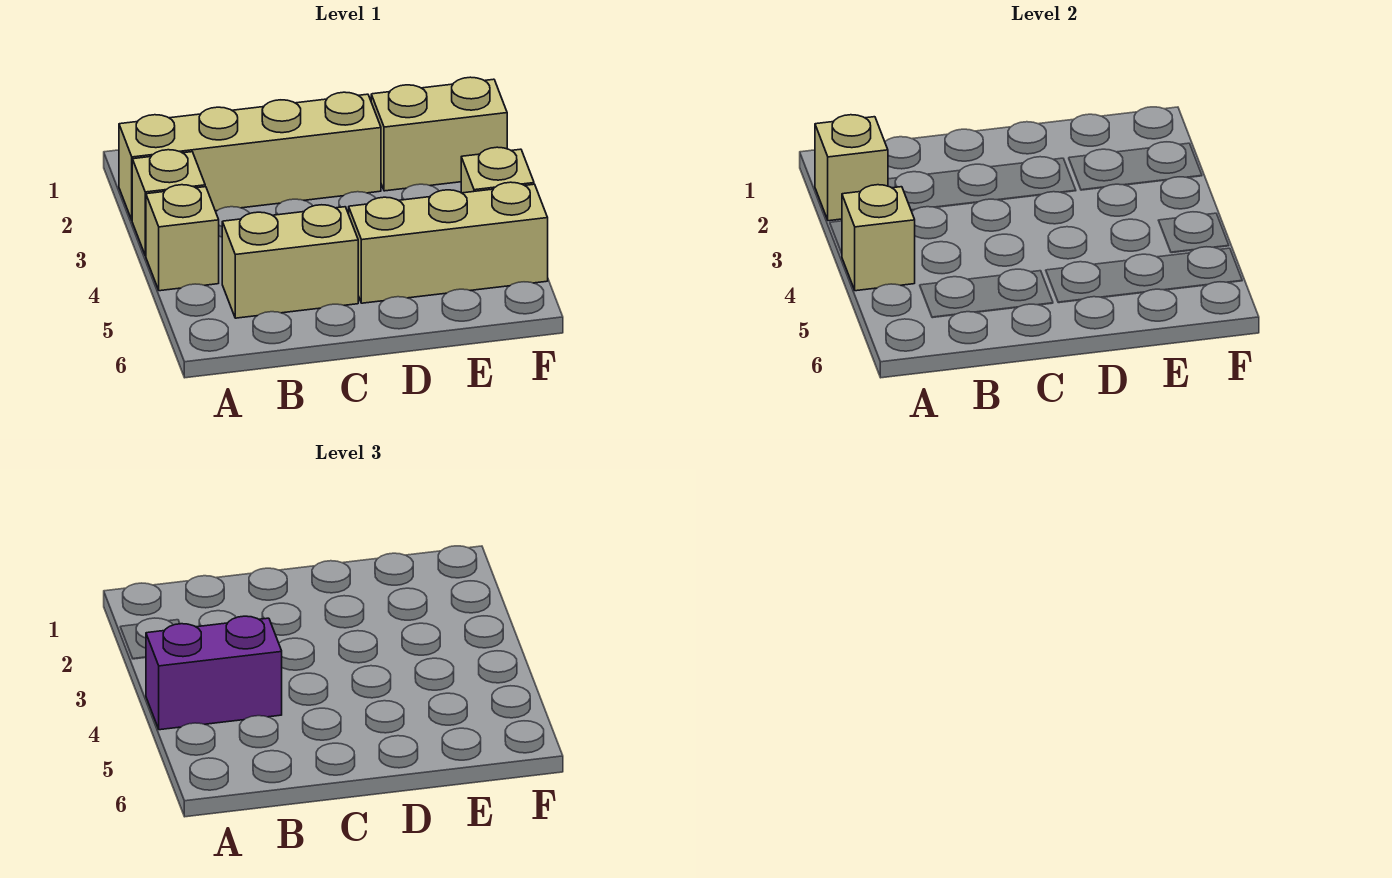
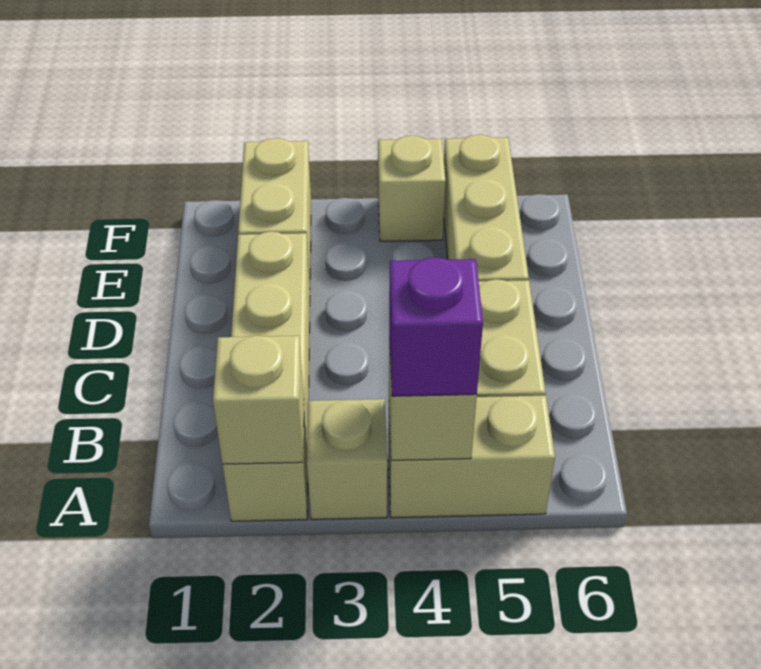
tan 1x1 brick [146,185,219,291] -> tan 1x2 brick [388,396,555,518]
purple 1x2 brick [146,616,282,730] -> purple 1x1 brick [389,257,483,396]

